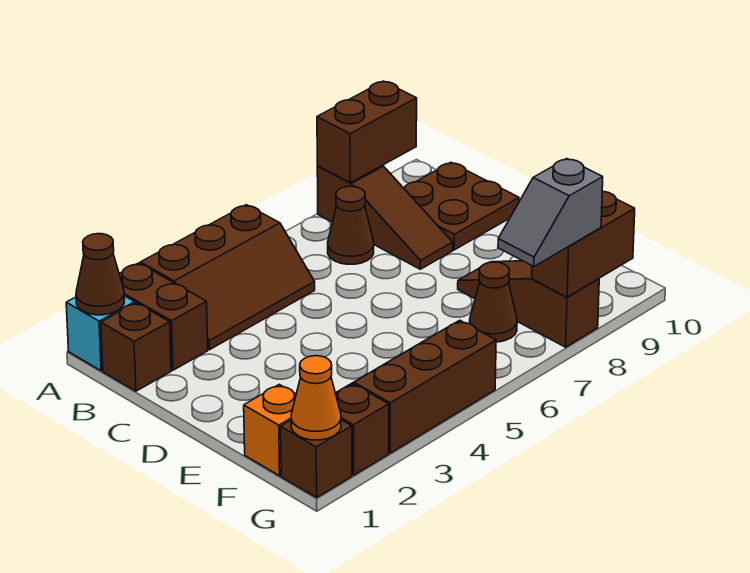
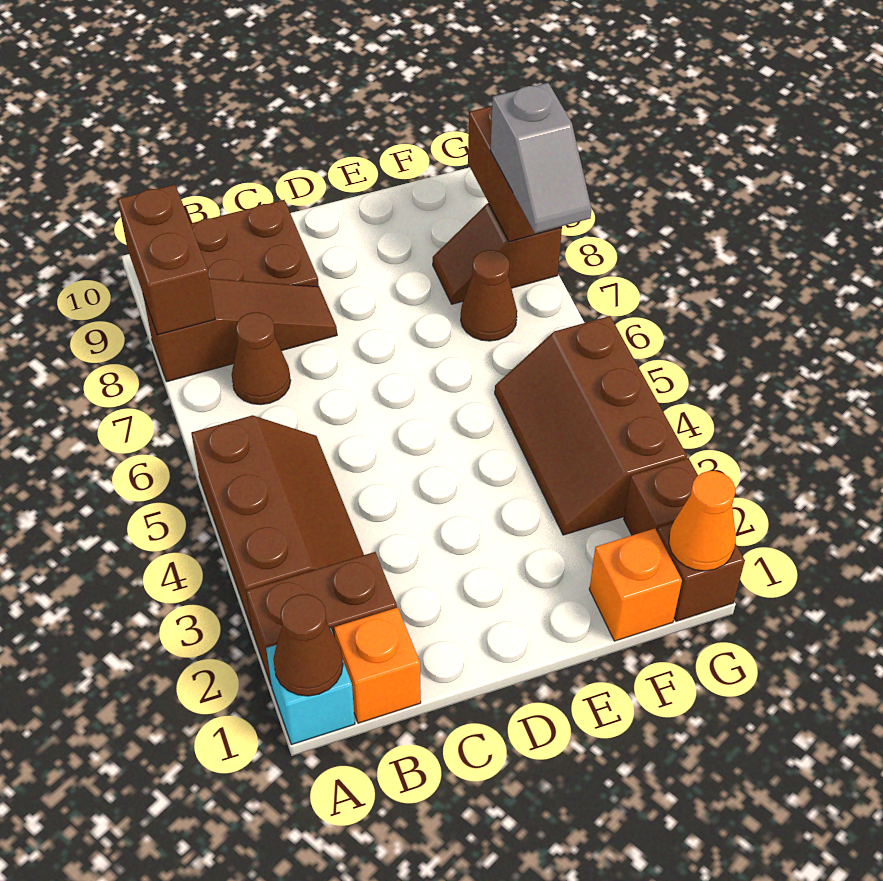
brown 1x1 brick [101,303,171,391] -> orange 1x1 brick [334,608,421,723]
brown 1x3 slope [458,261,599,347] -> brown 1x2 slope [433,203,562,304]

